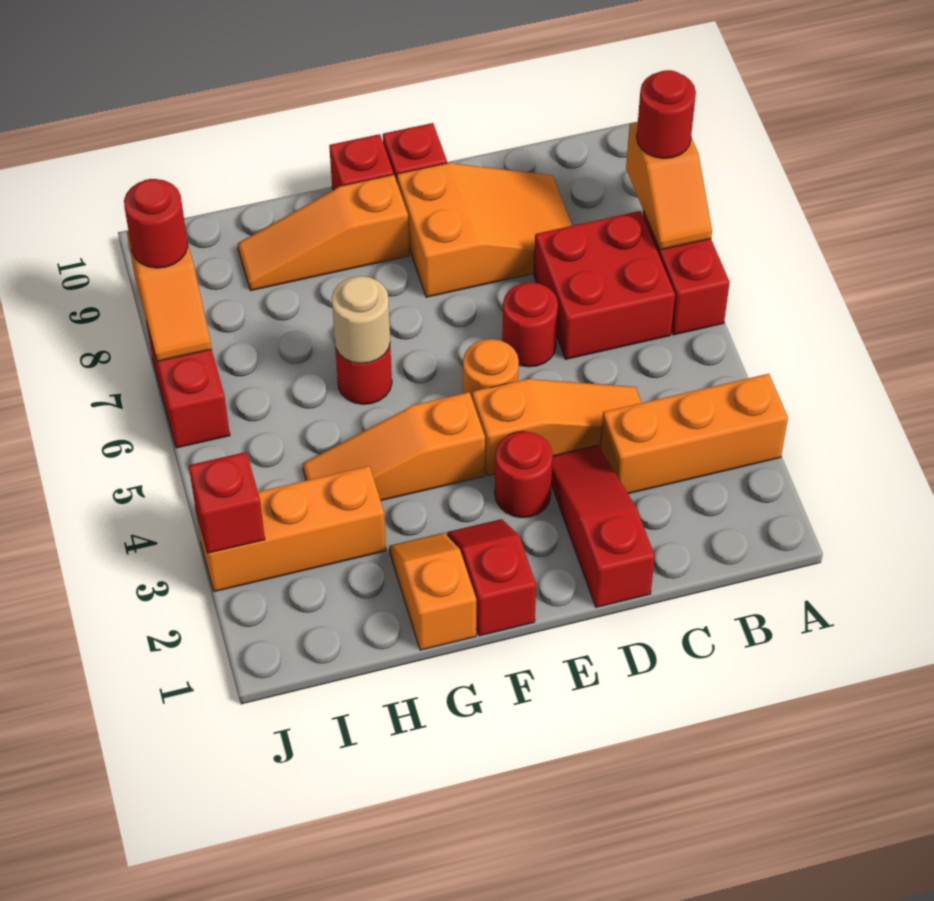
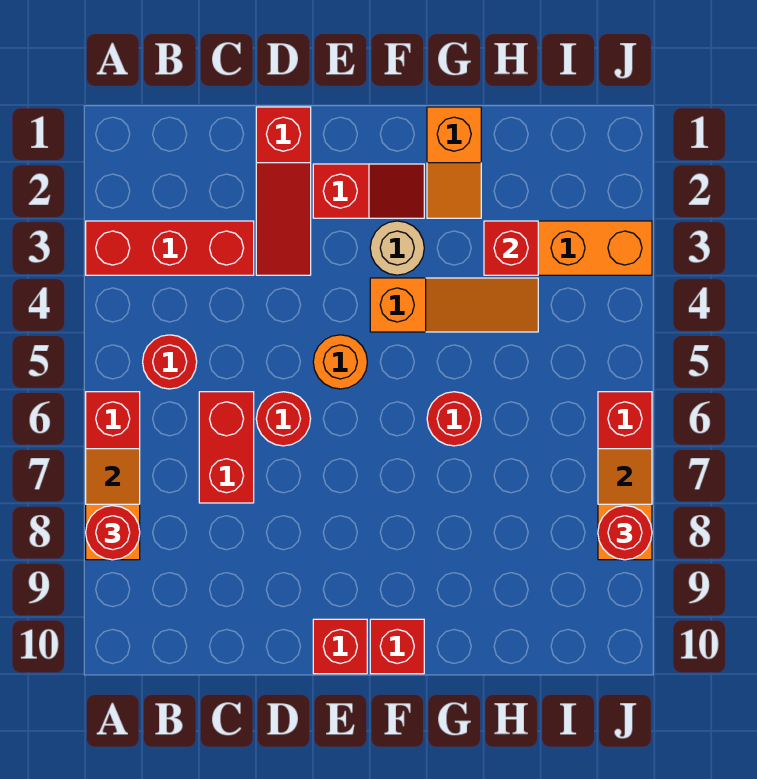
orange 1x3 brick [600,374,788,494] -> red 1x3 brick [86,221,254,275]
red 2x2 brick [534,211,675,359] -> red 1x2 brick [199,392,254,503]
orange 1x3 slope [472,379,642,476] -> none
orange 2x3 slope [397,163,572,297] -> none
red 1x1 round brick [495,431,553,518] -> red 1x1 round brick moved to [143,335,197,389]
red 1x2 slope [447,519,536,636] -> red 1x2 slope turned to [313,164,424,218]
orange 1x3 slope [238,175,409,291] -> none
tan 1x1 round brick [332,276,390,363] -> tan 1x1 round brick moved to [370,221,424,275]
red 1x1 brick [189,452,265,553] -> red 1x1 brick moved to [484,221,538,275]

